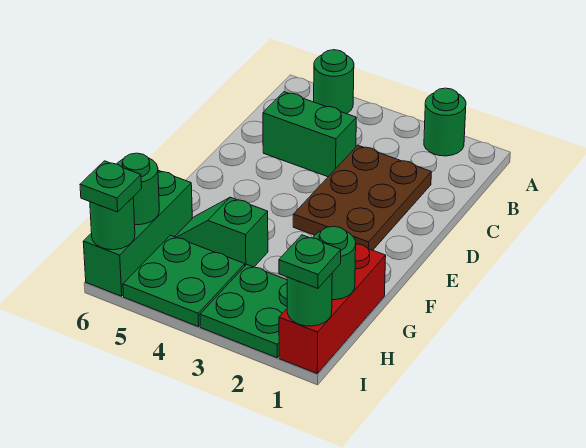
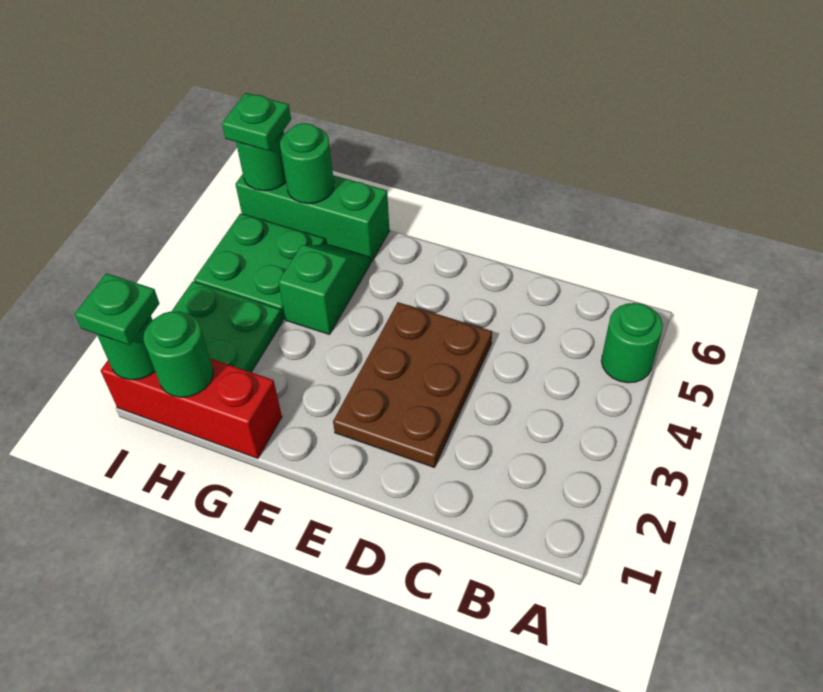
green 1x1 round brick [424,88,466,156] -> none
brown 2x3 plate [293,145,431,250] -> brown 2x3 plate turned to [333,302,492,467]
green 1x2 brick [263,92,356,177] -> none

